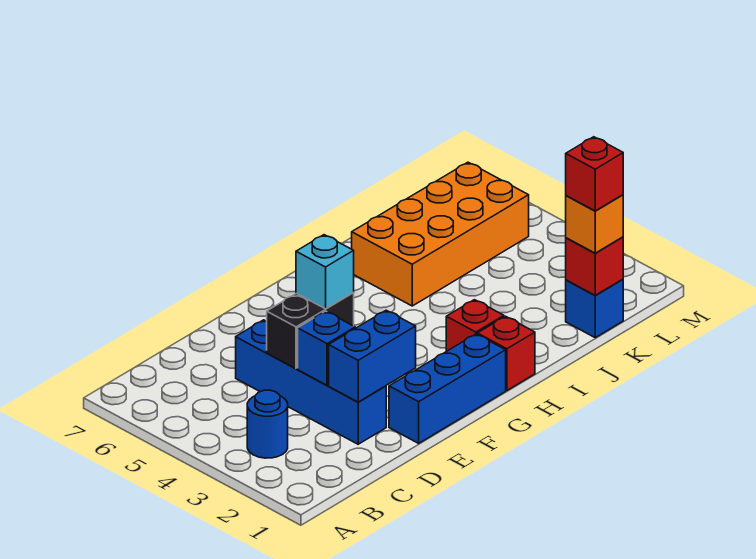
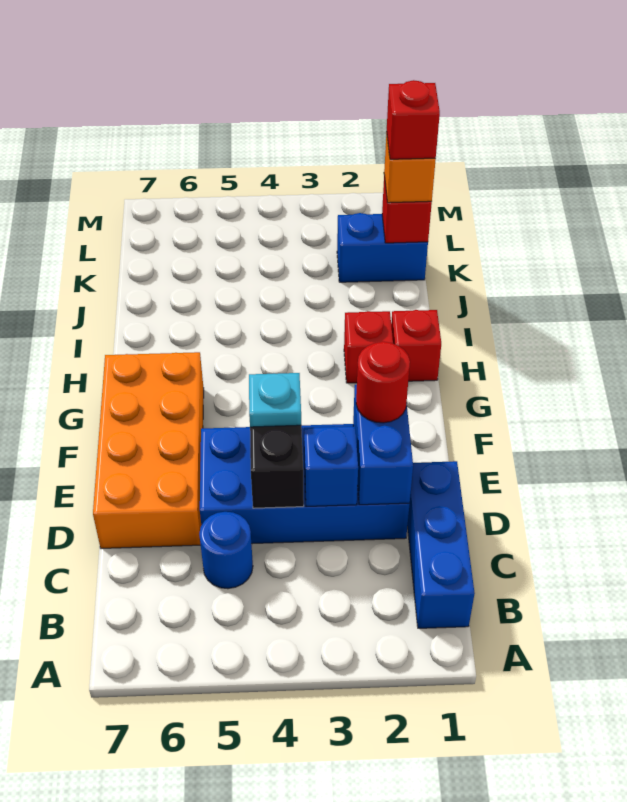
blue 1x1 round brick [247,390,288,458] -> blue 1x1 round brick moved to [199,512,253,589]
blue 1x4 brick [236,320,386,444] -> blue 2x4 brick [200,424,410,544]
blue 1x3 brick [389,334,506,443] -> blue 1x3 brick moved to [407,461,475,628]
none -> red 1x1 round brick [356,342,410,423]
cyan 1x1 brick [296,235,354,309] -> cyan 1x1 plate [249,373,301,427]
orange 2x4 brick [352,162,529,306] -> orange 2x4 brick moved to [93,352,204,548]
blue 1x1 brick [566,279,623,338] -> blue 1x2 brick [337,213,428,282]

